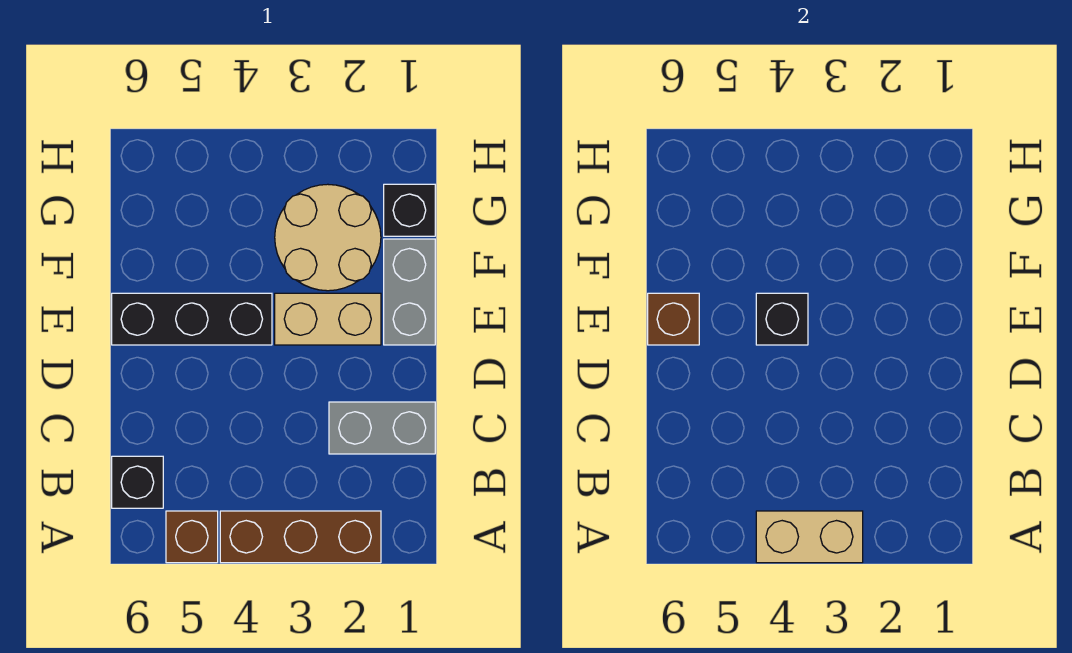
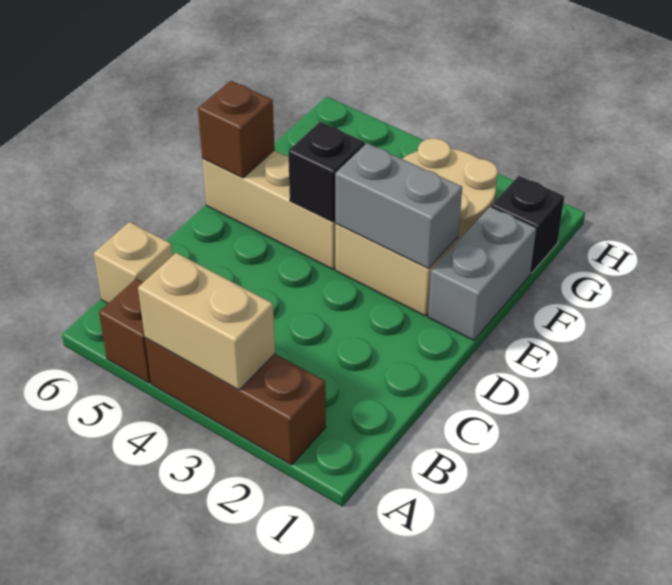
black 1x1 brick [112,456,163,508] -> tan 1x1 brick [94,222,173,303]
grey 1x2 brick [329,402,435,454] -> grey 1x2 brick moved to [335,143,462,269]
black 1x3 brick [112,293,272,345] -> tan 1x3 brick [202,150,336,269]

